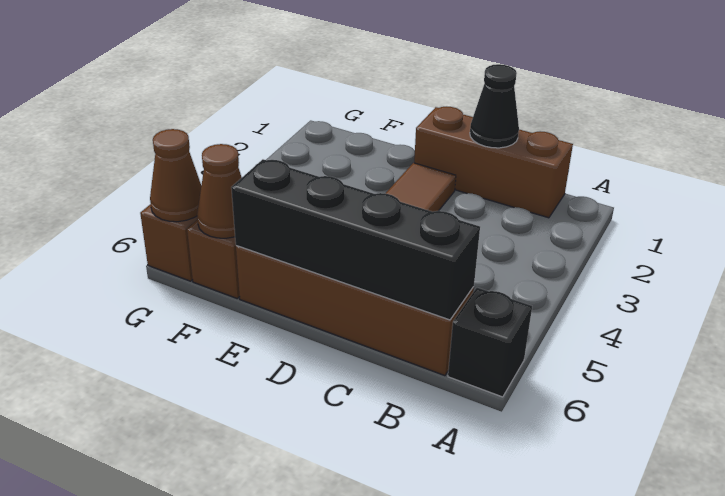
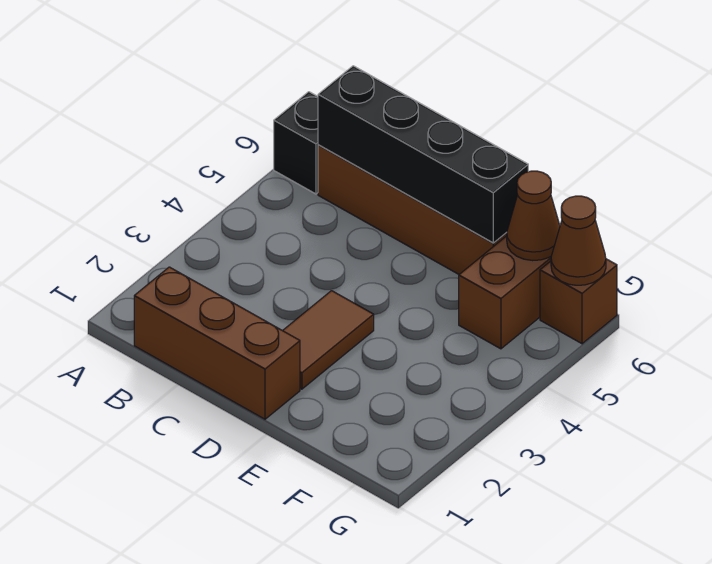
black 1x1 cone [470,64,519,148] -> none

